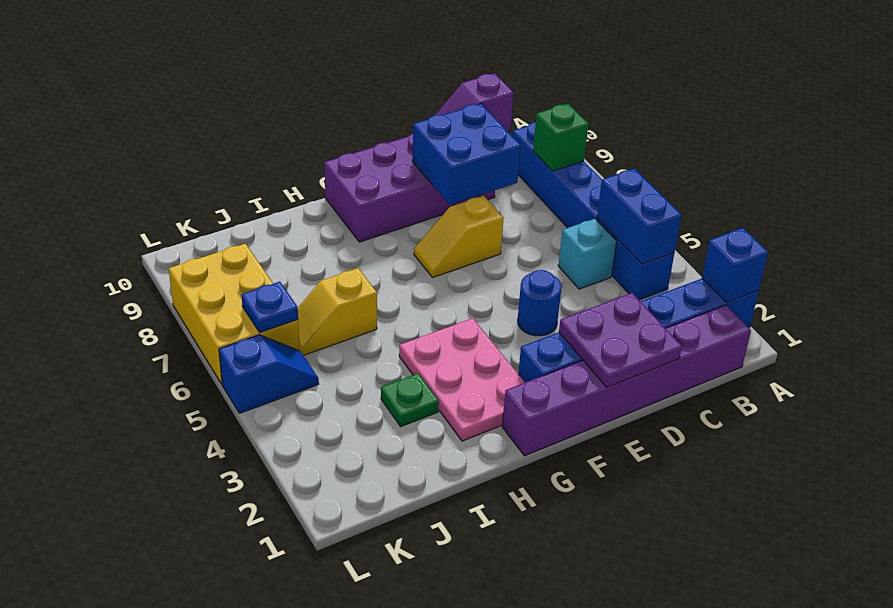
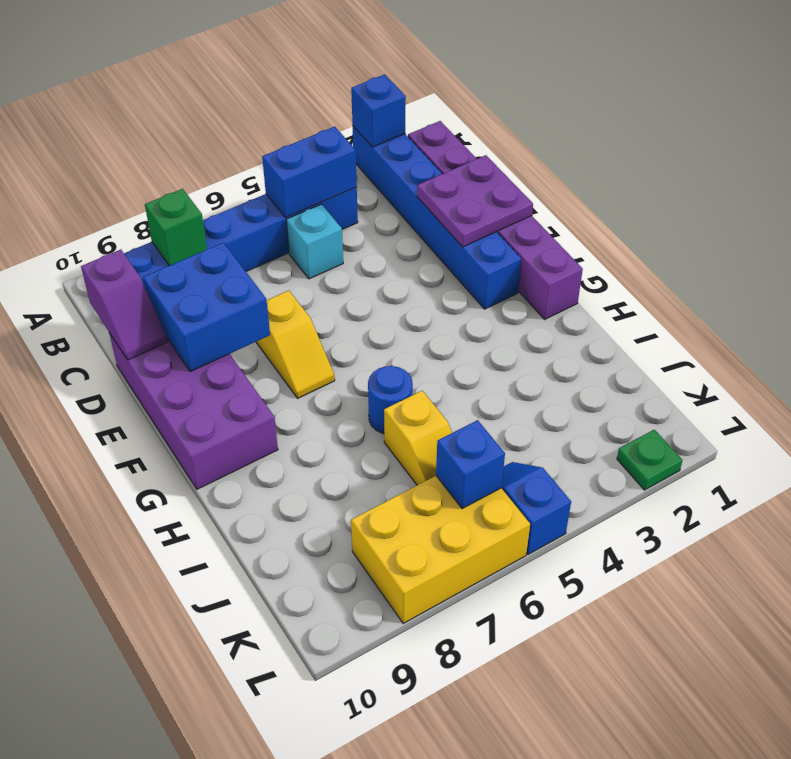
blue 1x1 round brick [518,270,562,336] -> blue 1x1 round brick moved to [368,366,413,434]
pink 2x3 plate [399,318,525,441] -> none
green 1x1 plate [381,373,439,426] -> green 1x1 plate moved to [617,430,682,490]
blue 1x1 plate [242,282,298,332] -> blue 1x1 brick [436,420,505,509]

